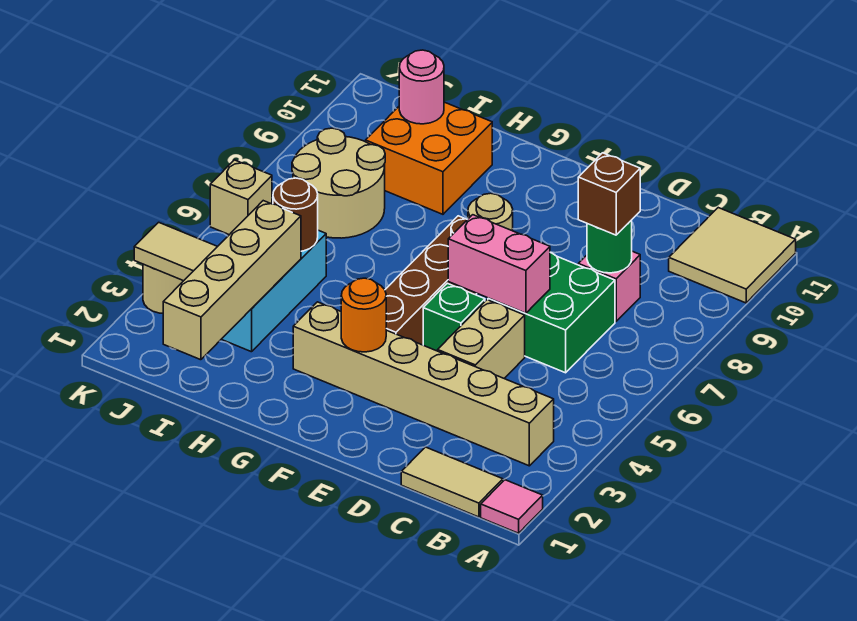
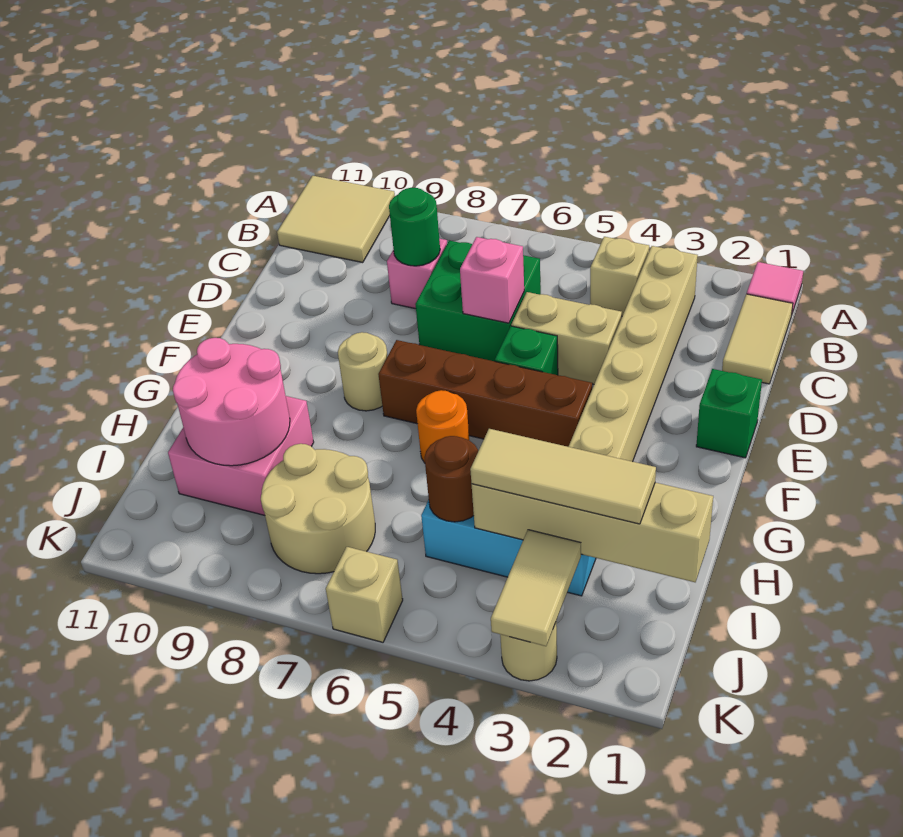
none -> tan 1x1 brick [590,237,649,316]
brown 1x1 brick [578,153,640,235] -> none
pink 1x2 brick [448,215,550,313] -> pink 1x1 brick [460,237,524,323]
none -> green 1x1 brick [696,369,762,458]
orange 1x1 round brick [341,278,386,352] -> orange 1x1 round brick moved to [416,390,469,463]
orange 2x2 brick [366,102,492,214] -> pink 2x2 brick [168,396,314,515]
none -> tan 1x3 tile [470,429,656,524]
pink 1x1 round brick [399,50,444,124] -> pink 2x2 round brick [173,338,290,466]

